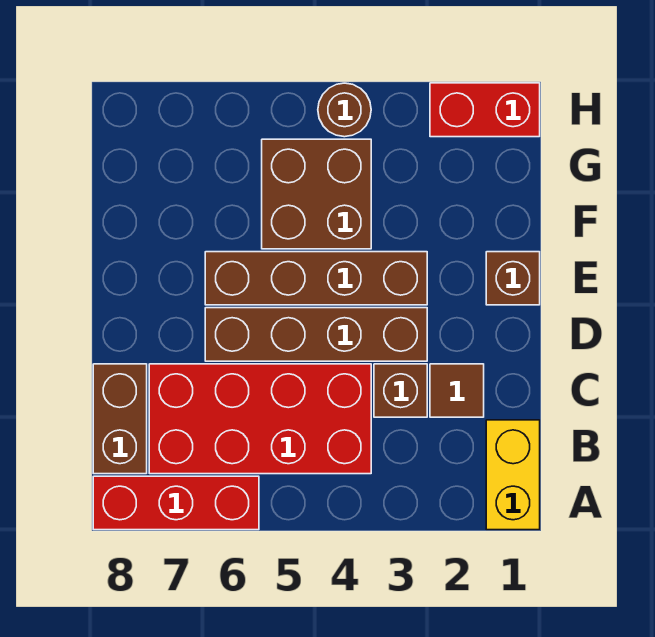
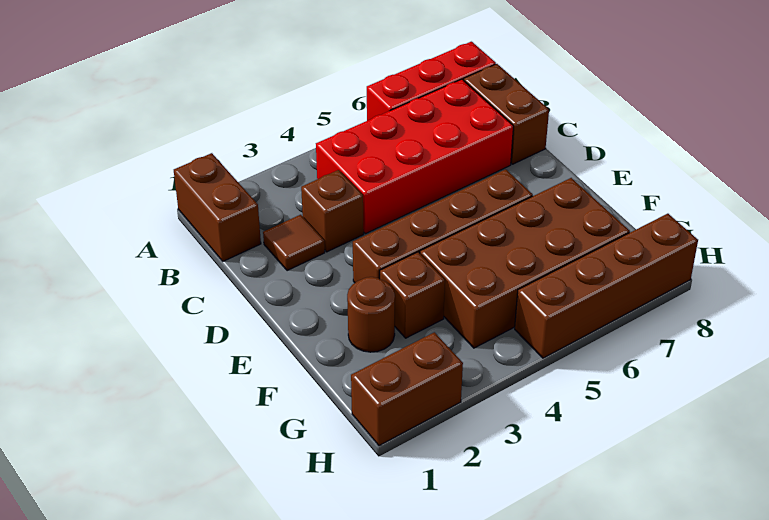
yellow 1x2 brick [486,420,540,530] -> brown 1x2 brick [174,153,261,261]
brown 1x4 brick [205,308,427,361] -> brown 1x4 brick moved to [515,214,698,358]
brown 1x1 brick [486,252,540,305] -> brown 1x1 brick moved to [380,252,445,338]
brown 2x2 brick [262,139,371,249] -> brown 2x4 brick [420,178,630,348]
red 1x2 brick [430,83,540,137] -> brown 1x2 brick [351,332,463,446]
brown 1x1 round brick [318,83,371,137] -> brown 1x1 round brick moved to [347,277,395,352]

